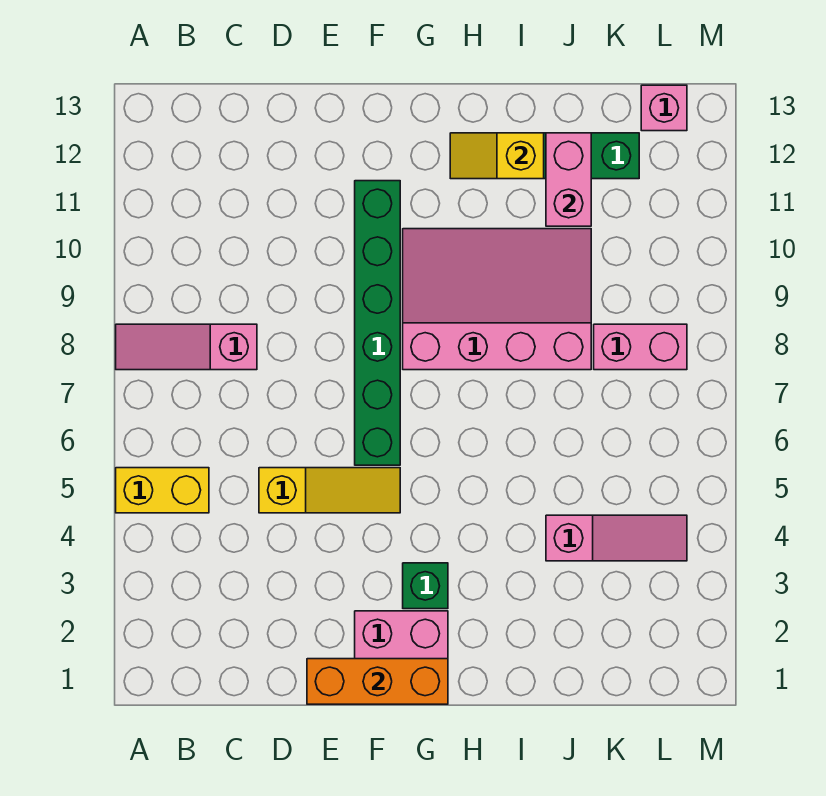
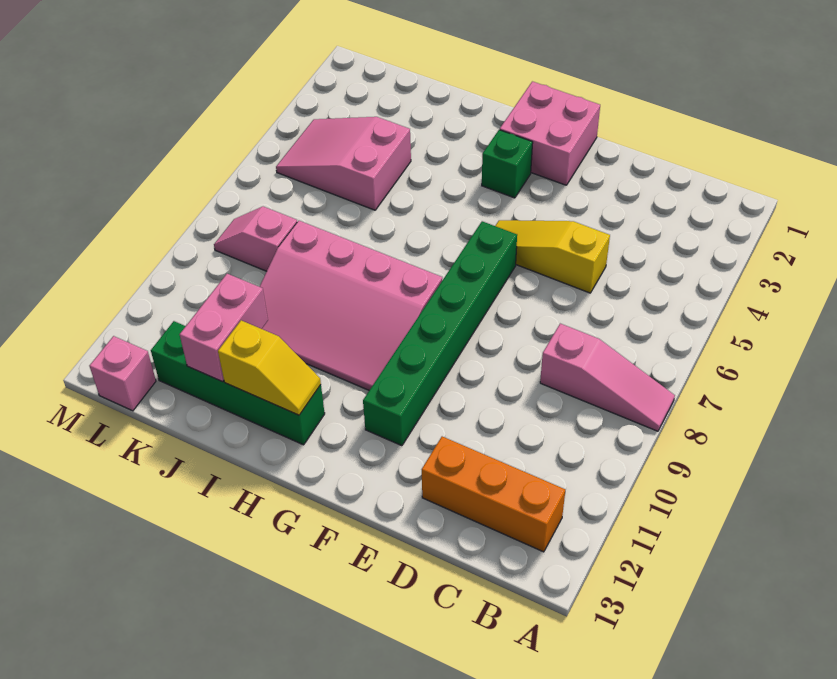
yellow 1x2 brick [116,468,209,513] -> none
orange 1x3 brick [307,659,448,704] -> orange 1x3 brick moved to [422,437,566,552]
pink 1x3 slope [546,515,687,561] -> pink 2x3 slope [276,117,411,210]
pink 1x2 brick [594,324,687,370] -> pink 1x2 slope [214,207,297,271]

